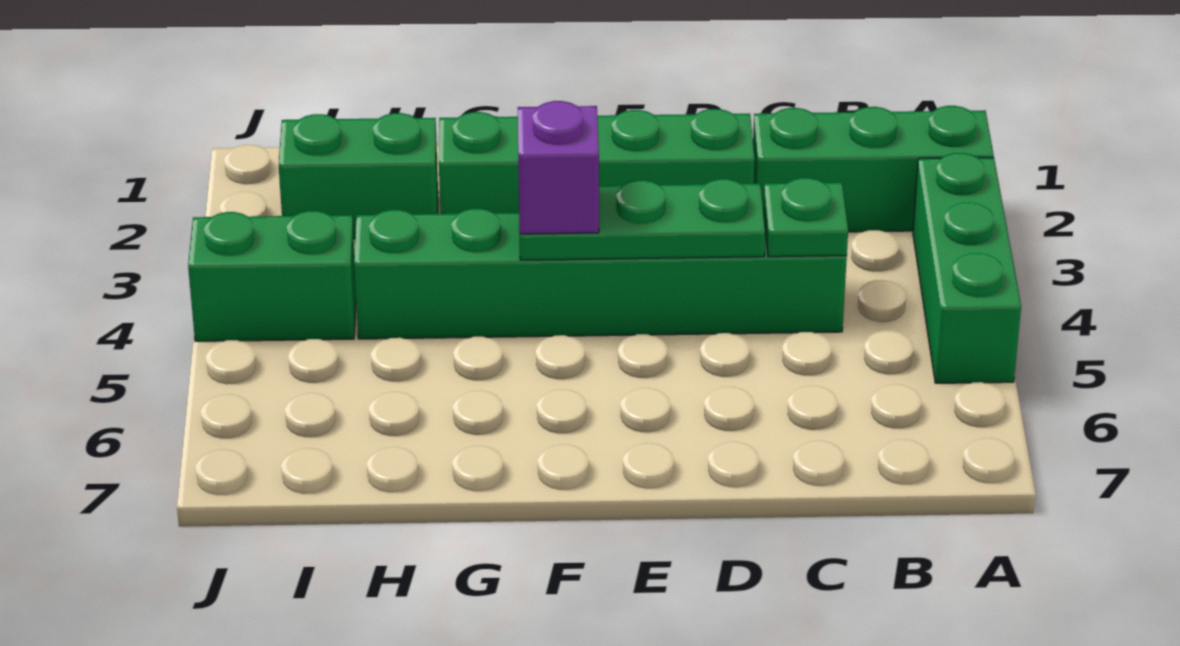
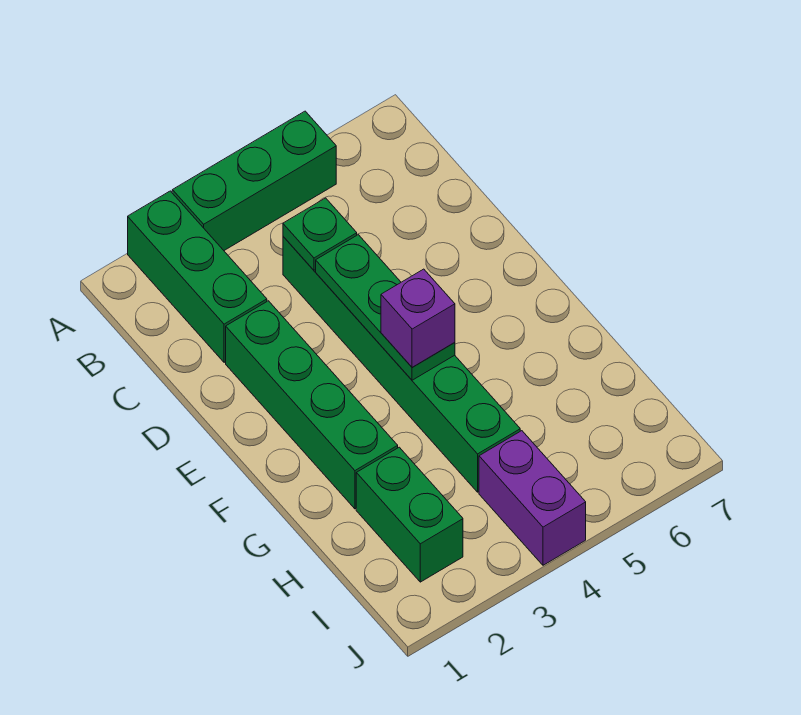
green 1x2 brick [188,211,356,341] -> purple 1x2 brick [479,431,586,565]

